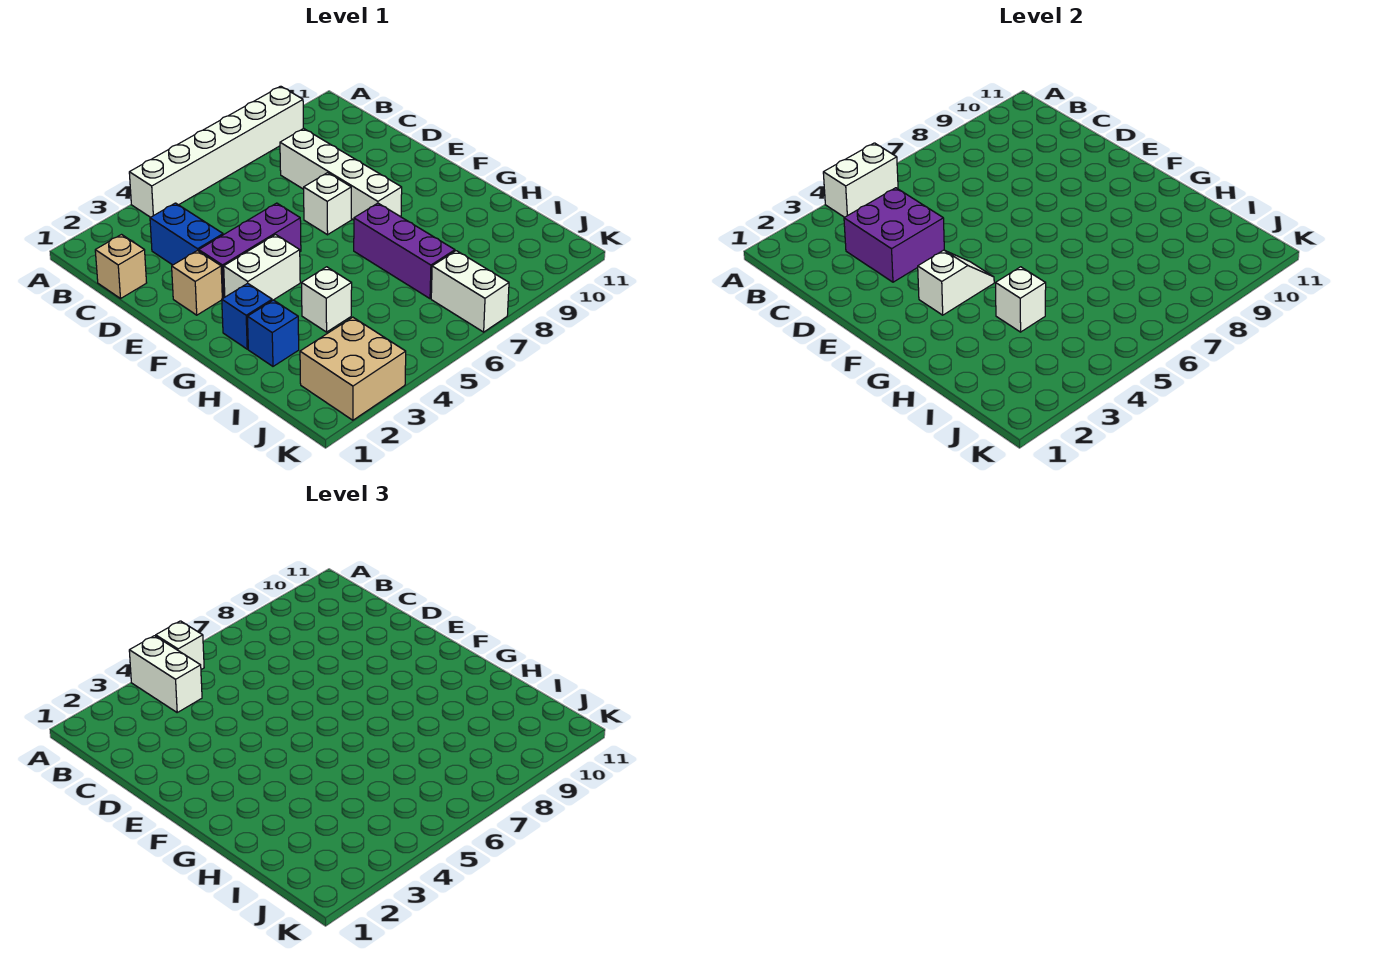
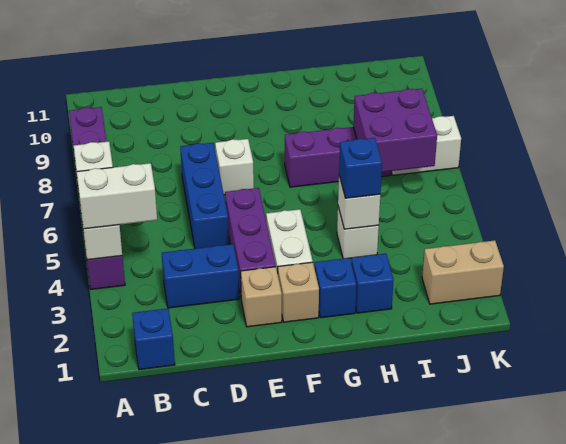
white 1x6 brick [129,86,304,217] -> purple 1x6 brick [69,107,125,289]
none -> blue 1x1 brick [132,308,175,370]
tan 1x1 brick [95,235,147,298] -> tan 1x1 brick moved to [278,262,319,322]
purple 2x2 brick [844,188,944,282] -> purple 2x2 brick moved to [353,89,437,172]
white 1x4 brick [280,129,402,220] -> none
none -> blue 1x3 brick [180,143,229,249]
white 1x2 slope [918,250,994,315] -> none
none -> blue 1x1 brick [339,138,382,198]
tan 2x2 brick [300,317,406,420] -> tan 1x2 brick [422,240,504,304]

